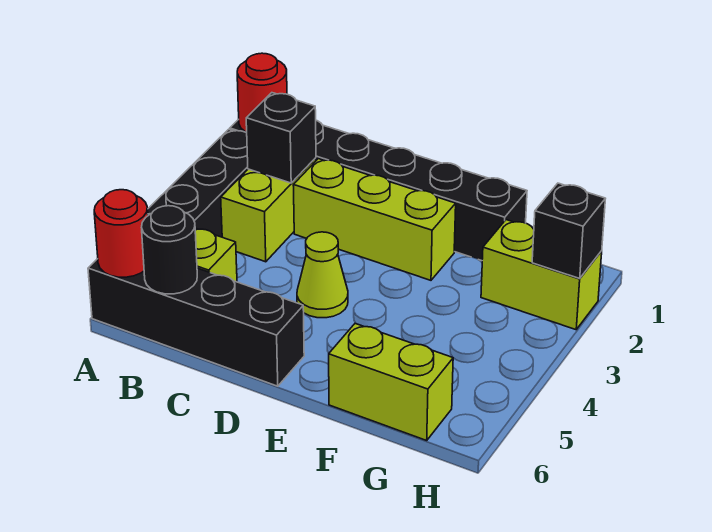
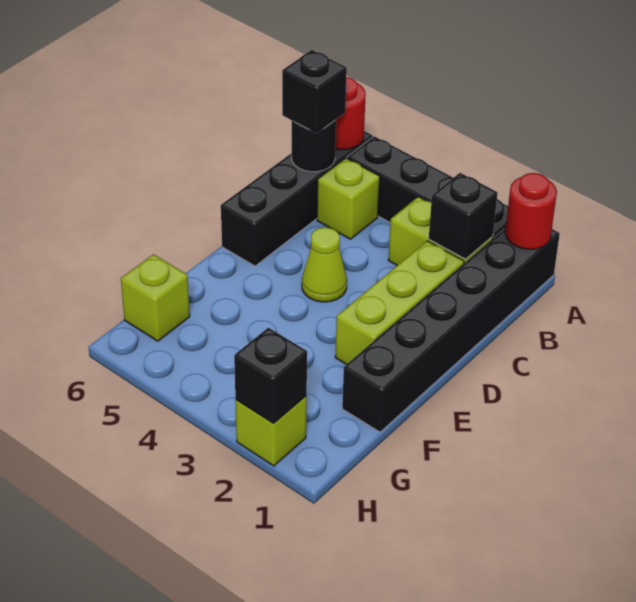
none -> black 1x1 brick [282,50,347,133]
lime 1x2 brick [329,324,453,440] -> lime 1x1 brick [121,254,190,341]
lime 1x2 brick [481,220,602,330] -> lime 1x1 brick [235,396,307,466]

